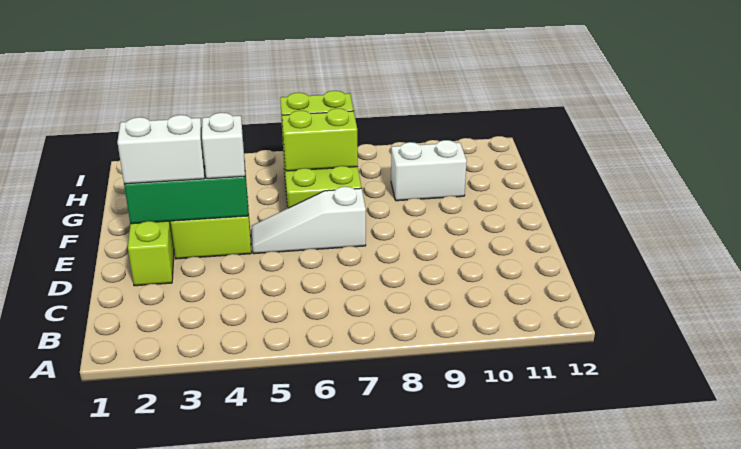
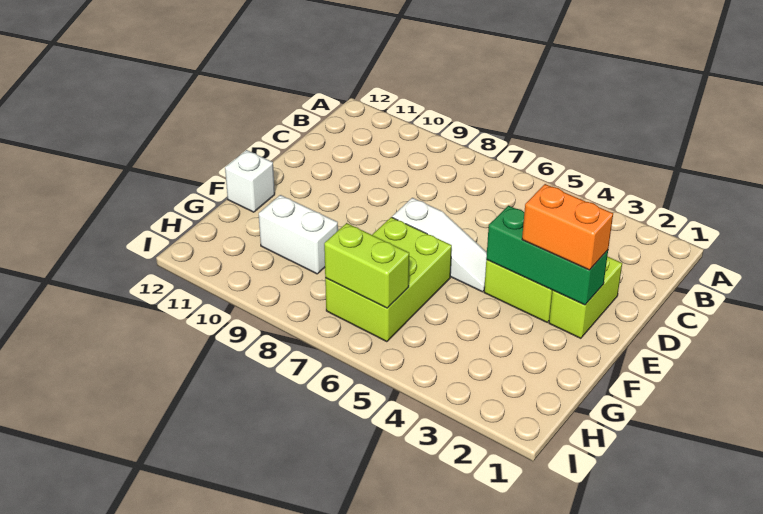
white 1x2 brick [117,115,205,184] -> orange 1x2 brick [522,184,613,270]
white 1x1 brick [202,113,245,179] -> white 1x1 brick moved to [225,150,275,212]
lime 1x2 brick [282,108,358,171] -> none

